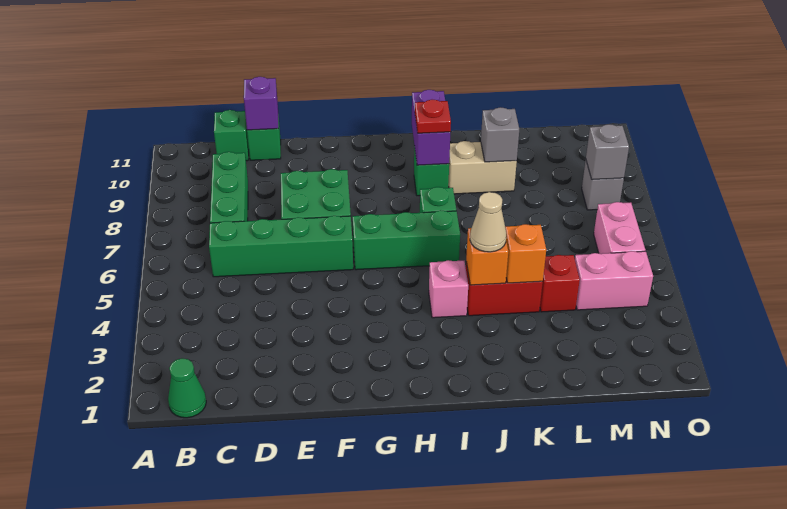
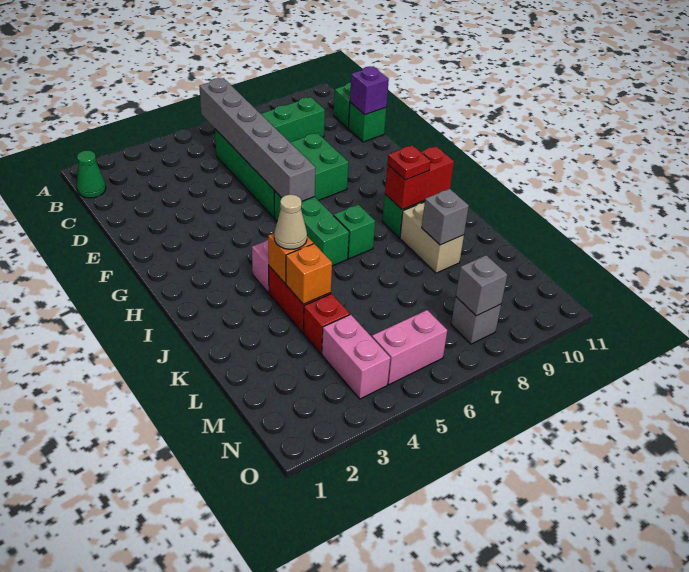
none -> grey 1x6 brick [199,78,315,201]
purple 1x2 brick [412,90,450,165] -> red 1x2 brick [385,146,454,210]

